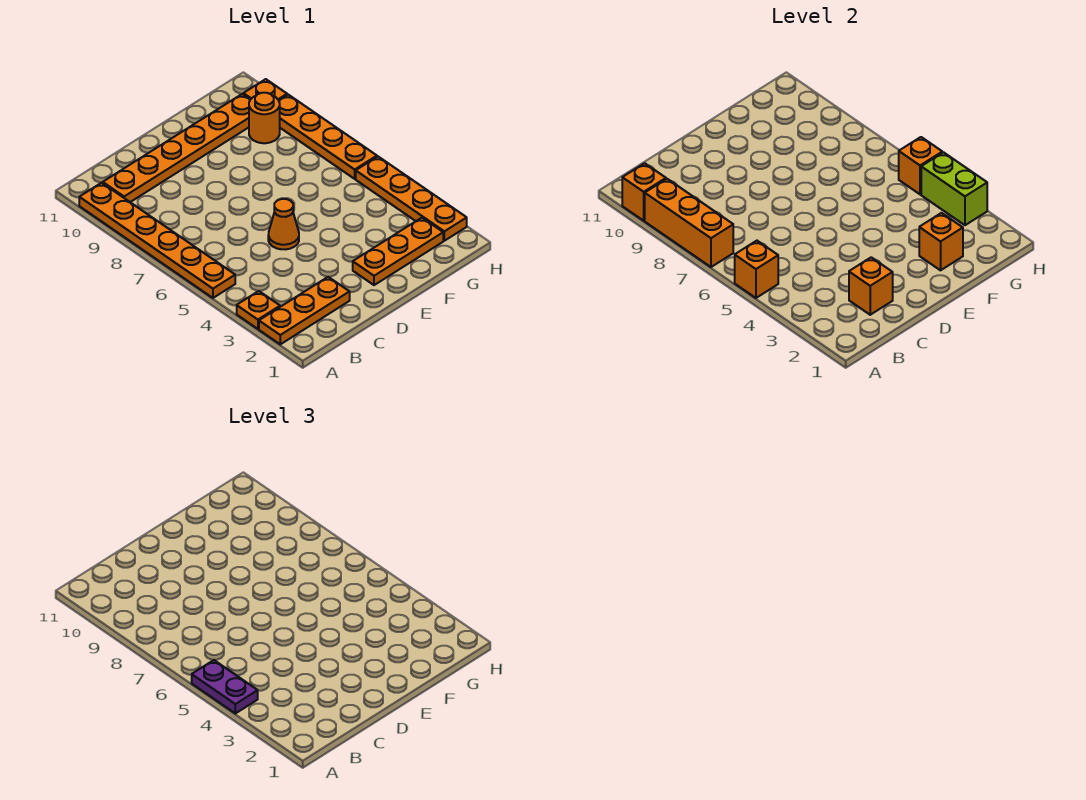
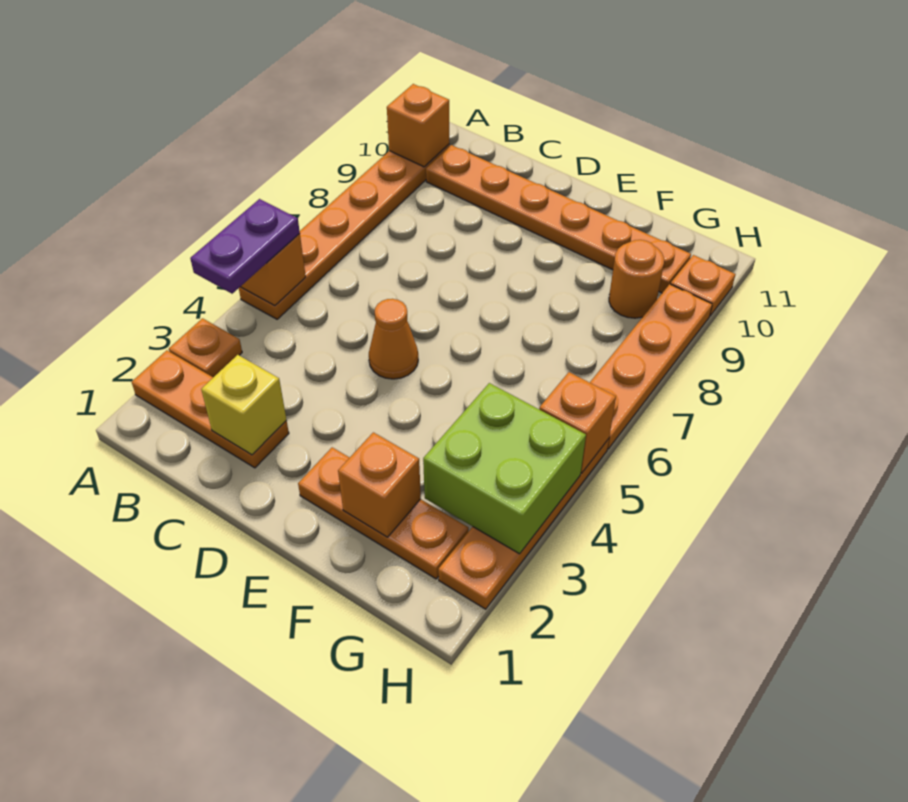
orange 1x3 brick [645,179,733,267] -> none
orange 1x1 brick [849,257,893,315] -> yellow 1x1 brick [201,355,286,455]
lime 1x2 brick [921,152,987,225] -> lime 2x2 brick [423,383,586,554]

